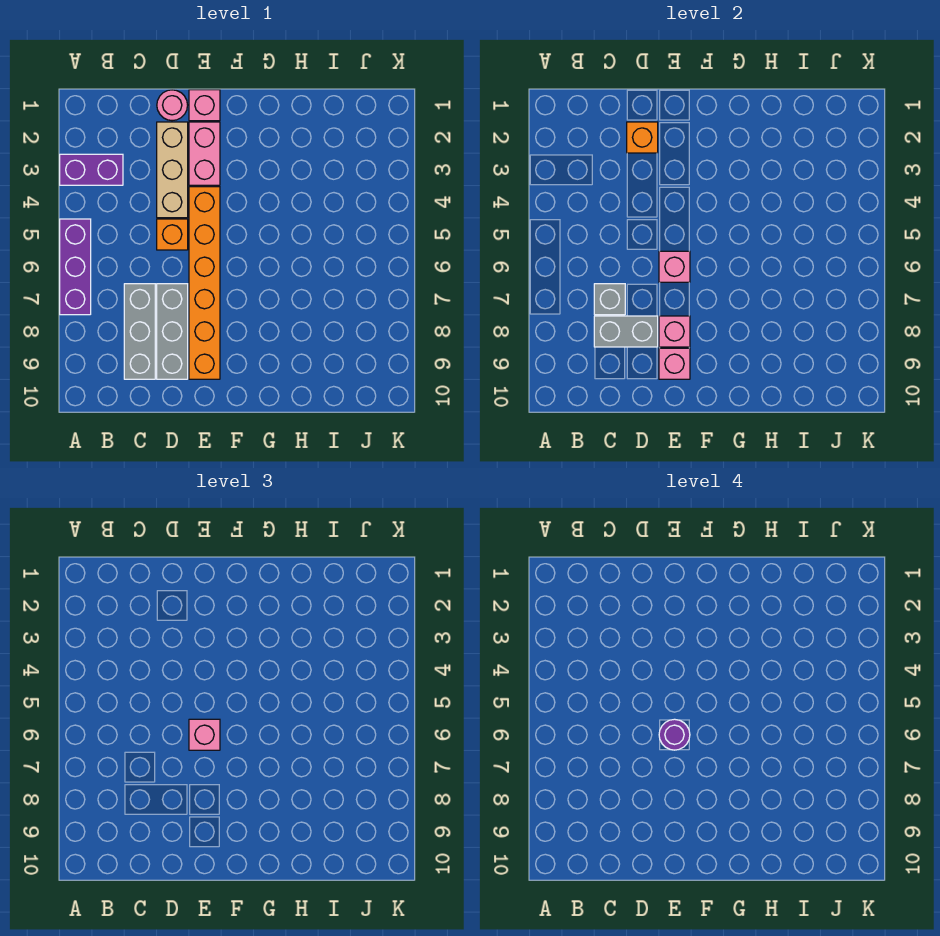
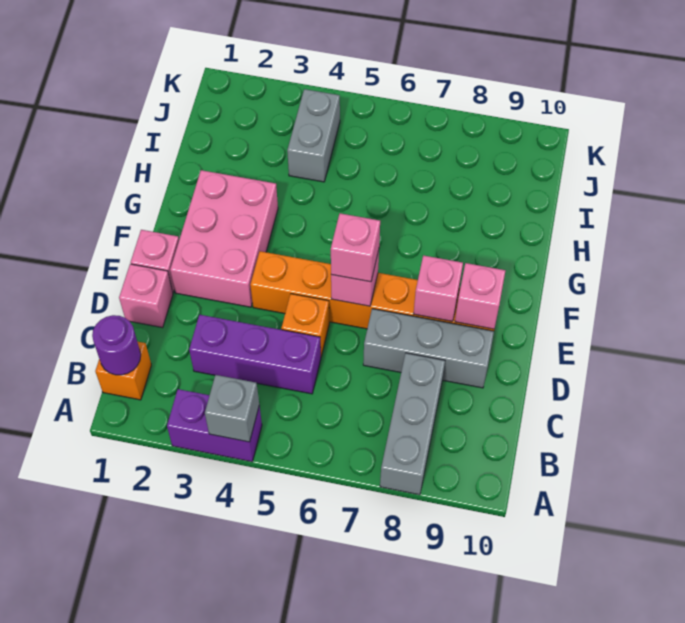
purple 1x2 brick [60,154,123,185] -> purple 1x2 brick turned to [167,389,262,462]
purple 1x3 brick [60,219,91,315] -> purple 1x3 brick moved to [189,315,321,394]
grey 1x3 brick [124,284,155,379] -> grey 1x3 brick turned to [380,353,445,495]
grey 1x1 brick [594,284,625,315] -> grey 1x1 brick moved to [205,375,259,442]
grey 1x2 brick [594,316,658,347] -> grey 1x2 brick moved to [287,89,340,182]
pink 1x1 round brick [157,90,188,121] -> pink 1x1 brick [119,264,173,328]
tan 1x3 brick [157,122,188,218] -> none
orange 1x1 brick [627,122,658,153] -> orange 1x1 brick moved to [95,342,151,400]
pink 1x2 brick [189,122,220,185] -> pink 2x3 brick [170,170,278,307]
purple 1x1 round brick [659,719,690,750] -> purple 1x1 round brick moved to [92,315,141,375]

